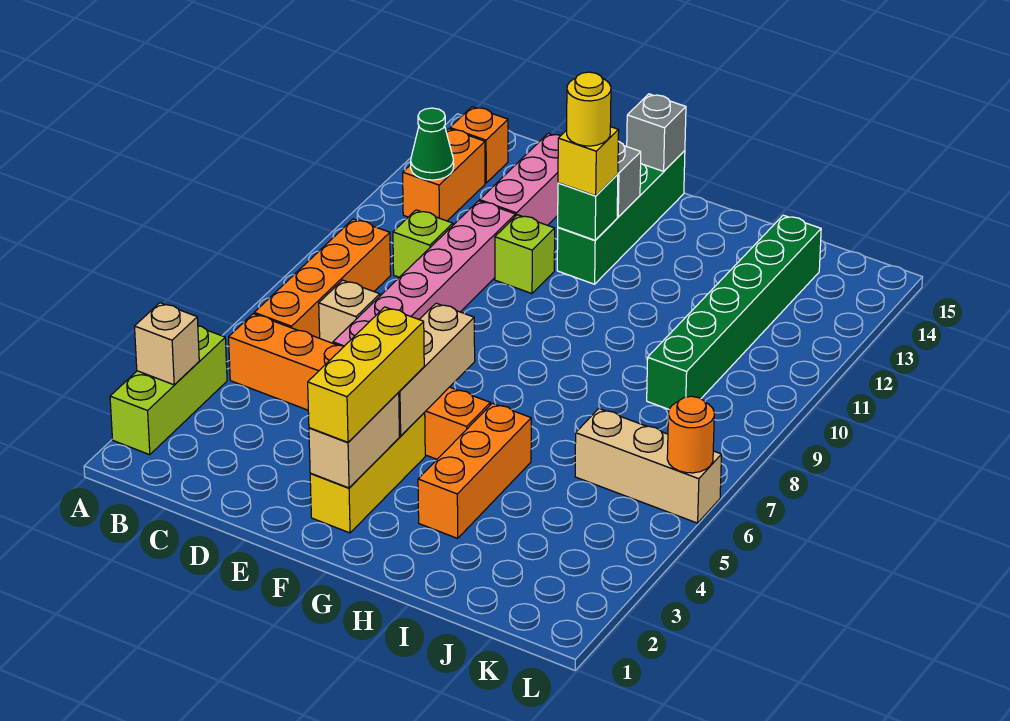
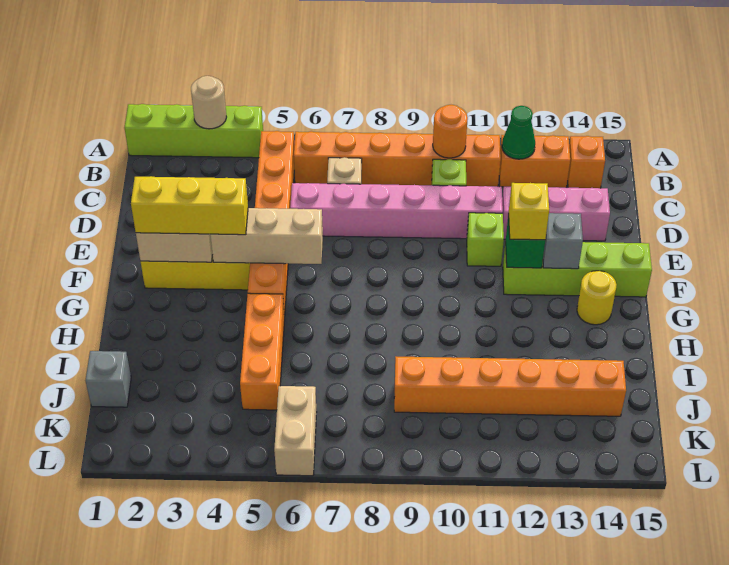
lime 1x3 brick [110,326,227,455] -> lime 1x4 brick [125,104,263,158]
tan 1x1 brick [135,303,199,385] -> tan 1x1 round brick [191,76,226,129]
orange 1x4 brick [254,219,391,338] -> orange 1x6 brick [294,131,501,186]
green 1x4 brick [557,151,685,284] -> lime 1x4 brick [503,242,652,297]
yellow 1x1 round brick [567,72,611,146] -> yellow 1x1 round brick moved to [577,271,617,325]
grey 1x1 brick [627,94,686,171] -> grey 1x1 brick moved to [86,351,131,407]
orange 1x3 brick [418,403,531,538] -> orange 1x3 brick turned to [240,293,285,410]
tan 1x3 brick [575,409,722,523] -> tan 1x2 brick [274,386,317,476]
green 1x6 brick [647,215,821,409] -> orange 1x6 brick [394,357,626,416]
orange 1x1 round brick [667,396,714,473] -> orange 1x1 round brick moved to [433,105,468,158]

